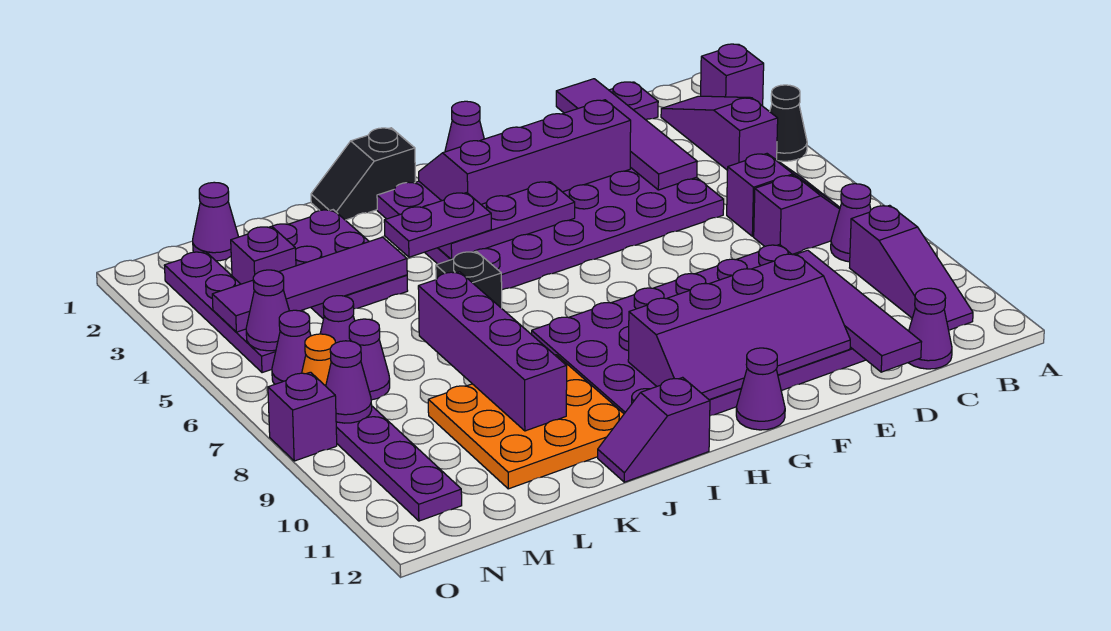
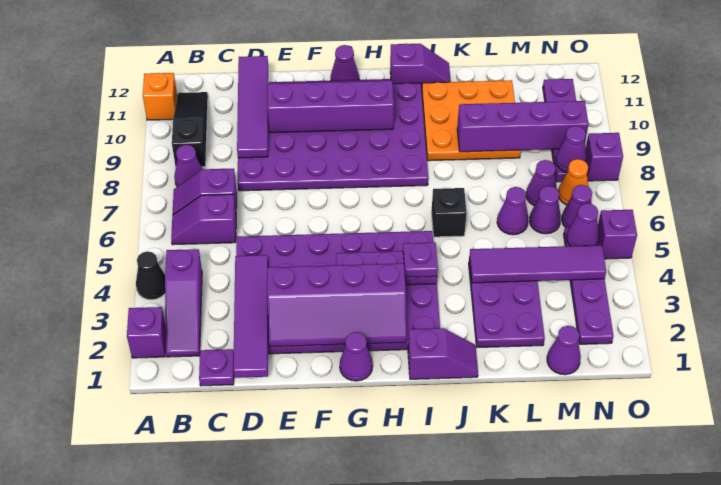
none -> orange 1x1 brick [143,73,177,120]
purple 1x3 slope [850,205,973,330] -> black 1x3 slope [172,92,208,167]
purple 1x1 cone [908,288,952,369] -> purple 1x1 cone moved to [497,187,528,235]
black 1x2 slope [311,128,415,220] -> purple 1x2 slope [408,328,478,379]
purple 1x2 plate [384,193,491,257] -> purple 1x1 plate [403,242,438,277]
purple 1x4 brick [418,272,567,431] -> purple 1x4 brick turned to [457,101,589,152]
purple 1x1 brick [231,226,296,284] -> purple 1x1 brick moved to [598,210,637,259]

